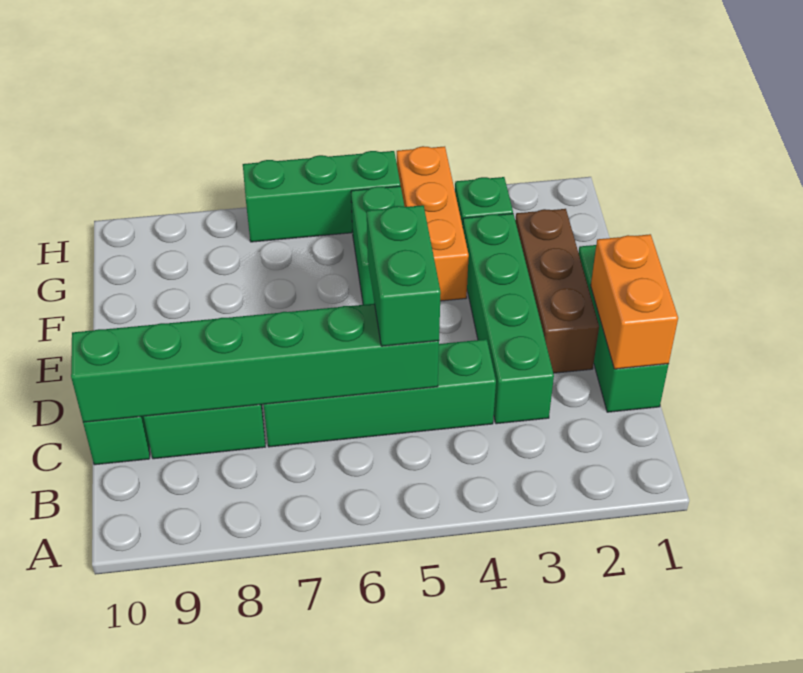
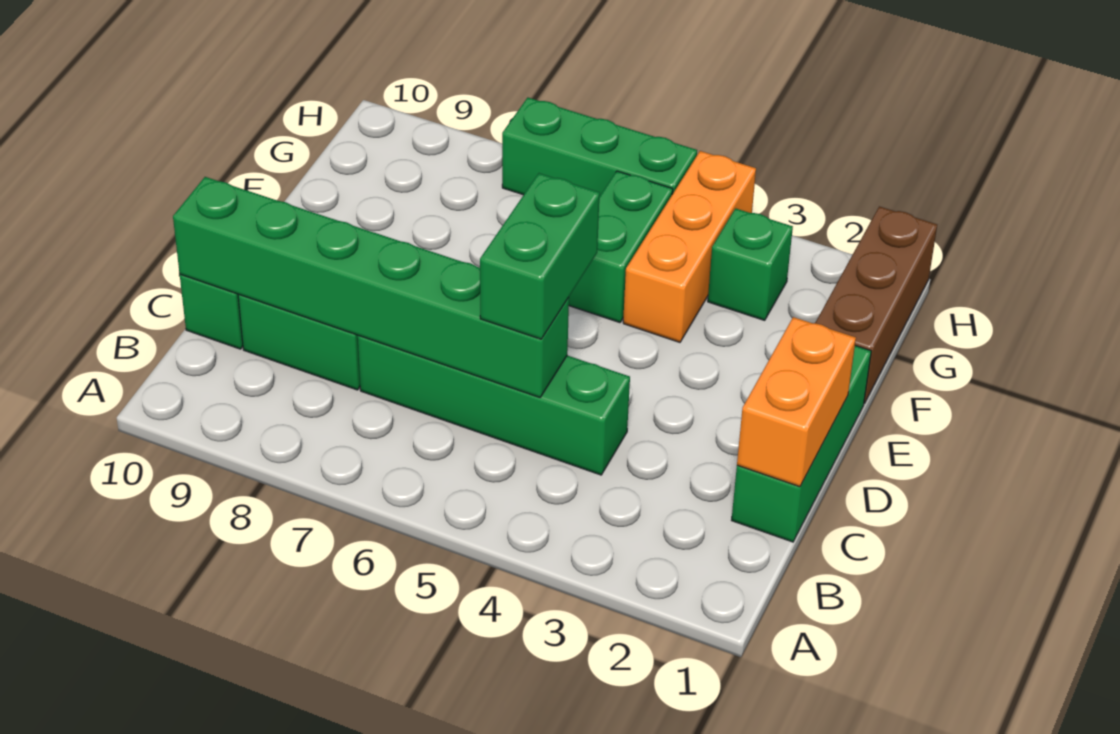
green 1x4 brick [463,214,554,424] -> none
brown 1x3 brick [515,209,599,373] -> brown 1x3 brick moved to [815,206,937,404]

